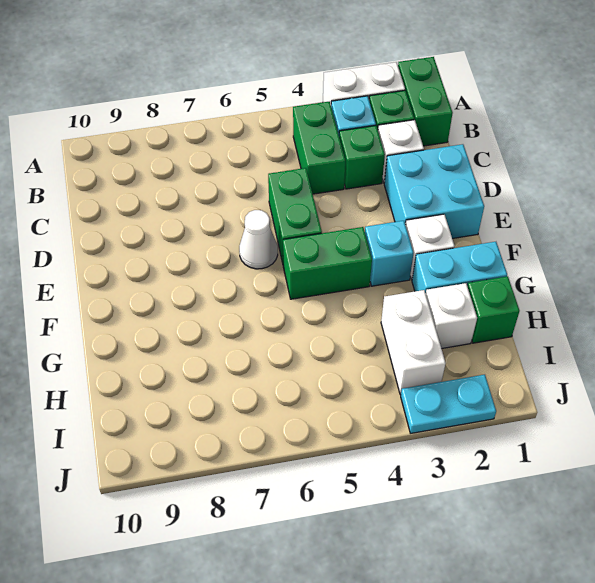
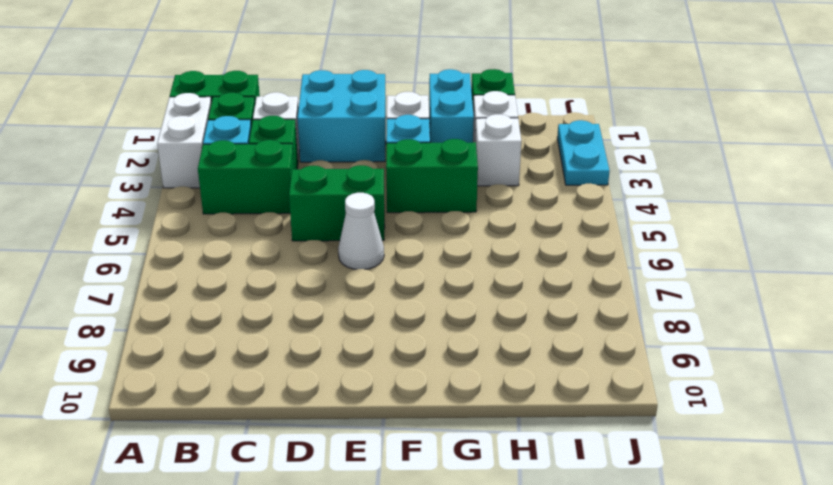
green 1x2 brick [283,227,372,299] -> green 1x2 brick turned to [386,139,478,213]
white 1x2 brick [381,290,446,395] -> white 1x1 brick [475,114,521,186]

